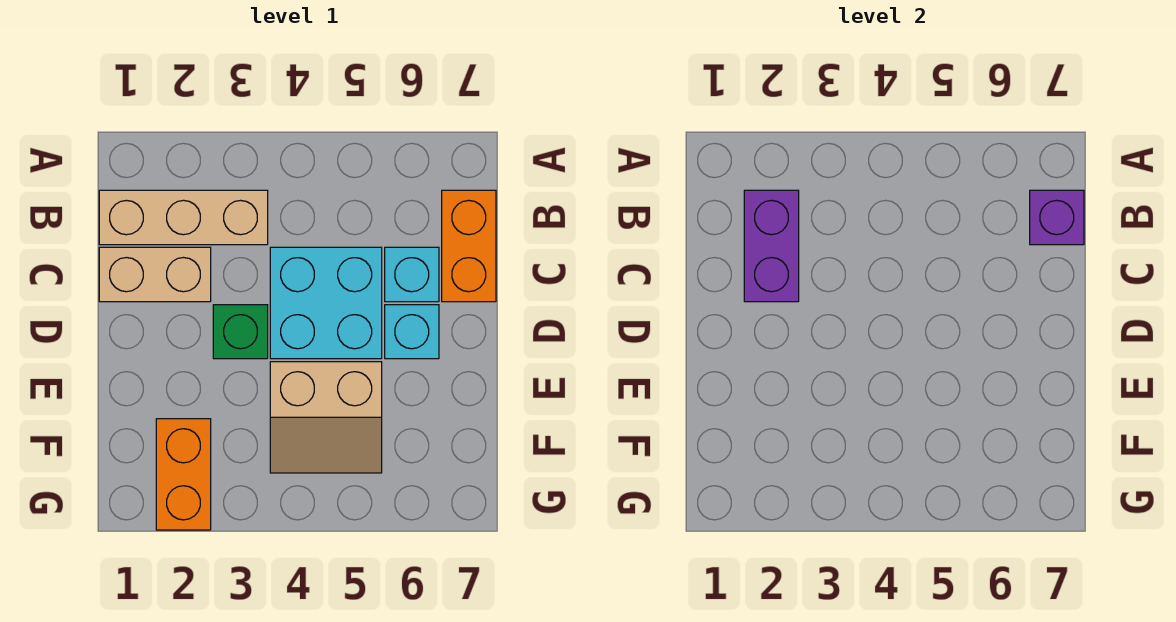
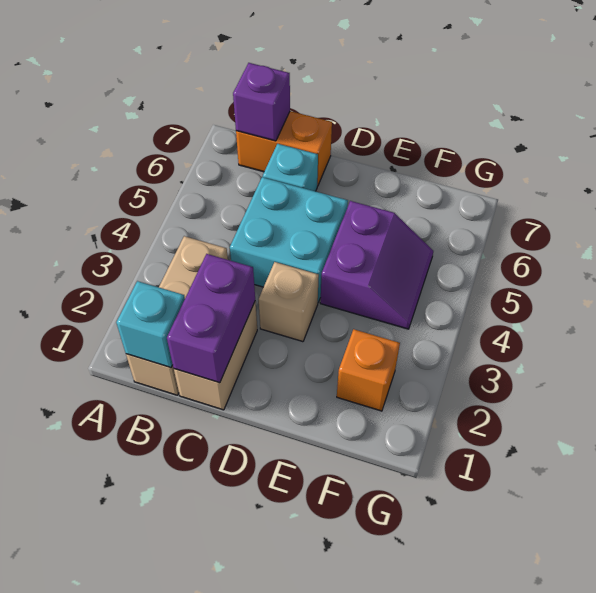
purple 1x2 brick [744,190,799,302] -> purple 1x2 brick turned to [167,254,255,383]
green 1x1 brick [213,305,268,359] -> tan 1x1 brick [259,262,319,342]
cyan 1x1 brick [385,305,439,359] -> cyan 1x1 brick moved to [116,281,185,368]
tan 2x2 slope [270,362,382,473] -> purple 2x2 slope [320,201,433,329]
orange 1x2 brick [156,419,211,530] -> orange 1x1 brick [337,329,400,411]

